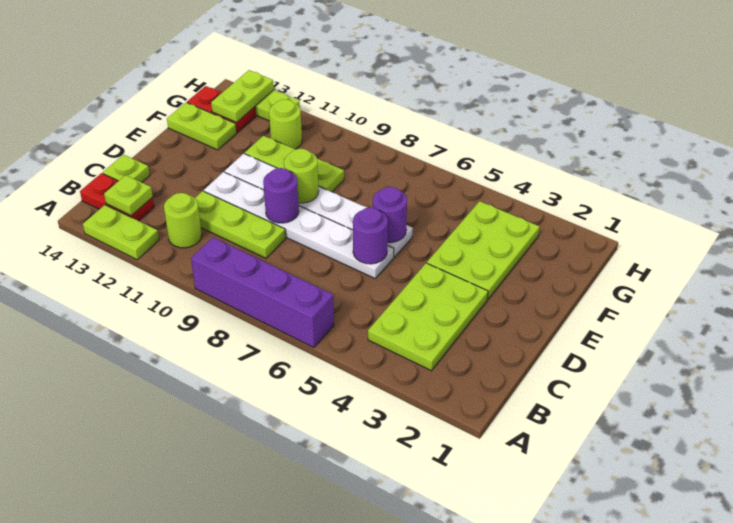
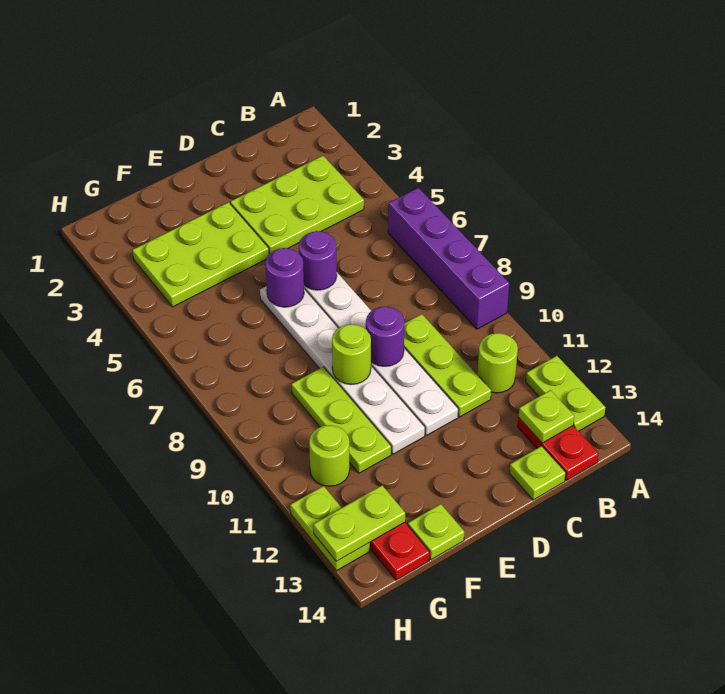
lime 1x2 plate [167,102,237,150] -> lime 1x1 plate [408,504,464,560]

